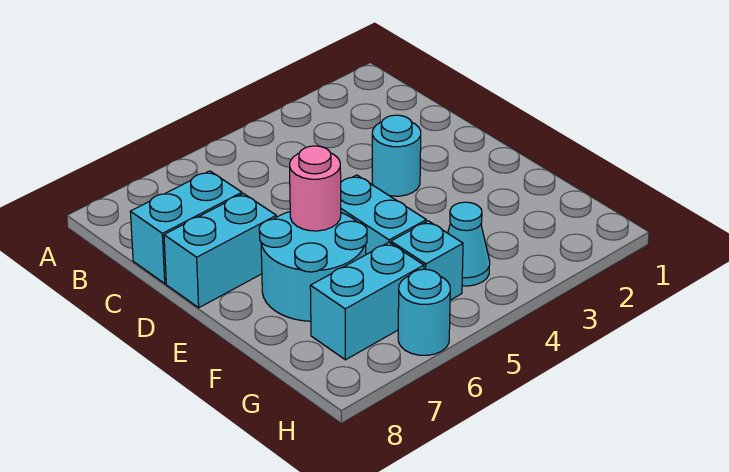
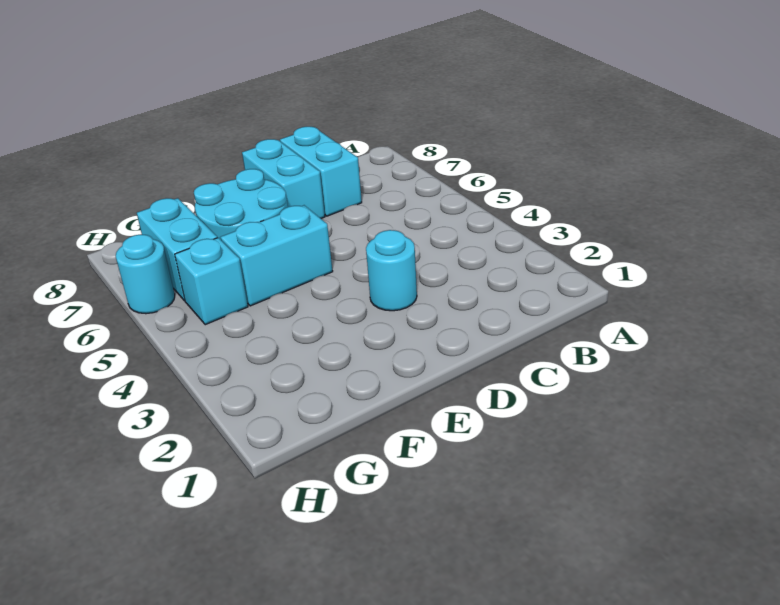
pink 1x1 round brick [290,146,341,231] -> none
cyan 1x1 cone [448,202,490,286] -> none

